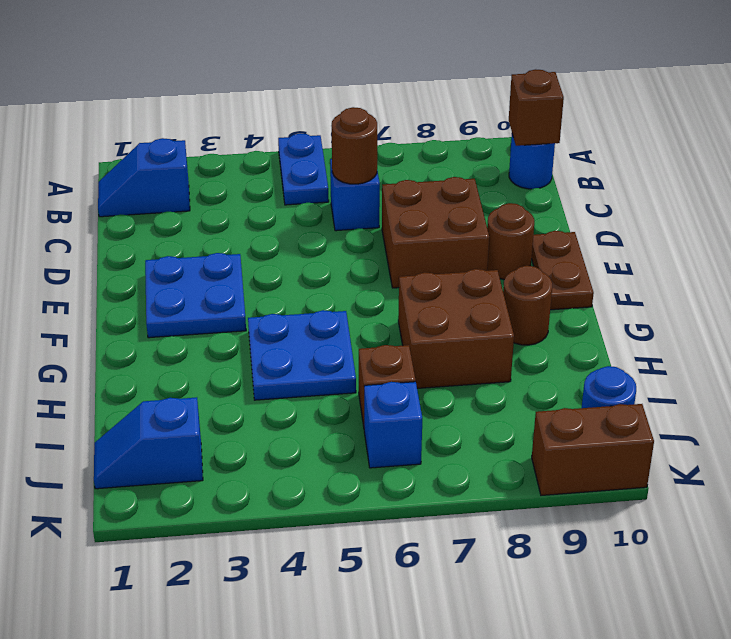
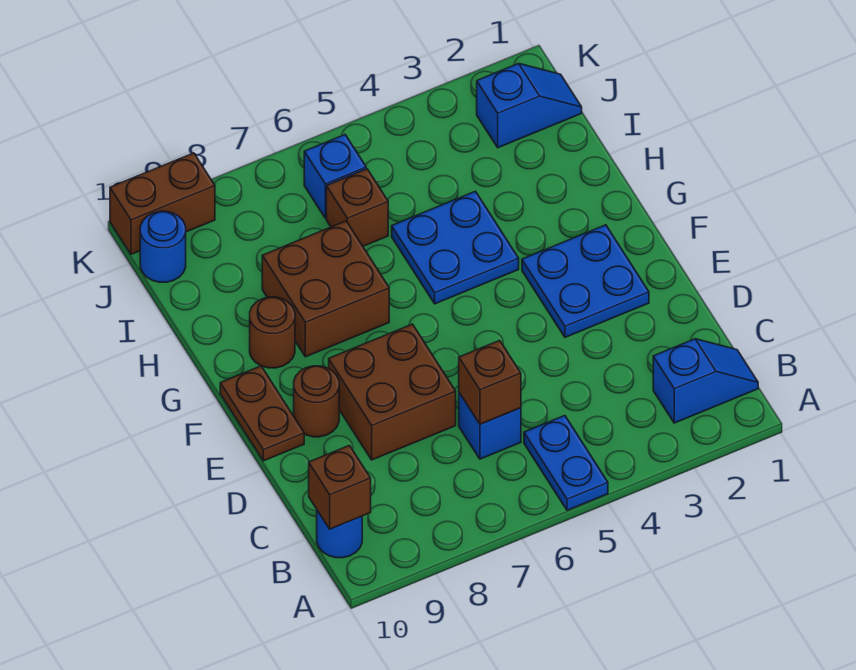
brown 1x1 round brick [331,107,377,184] -> brown 1x1 brick [459,340,521,424]

